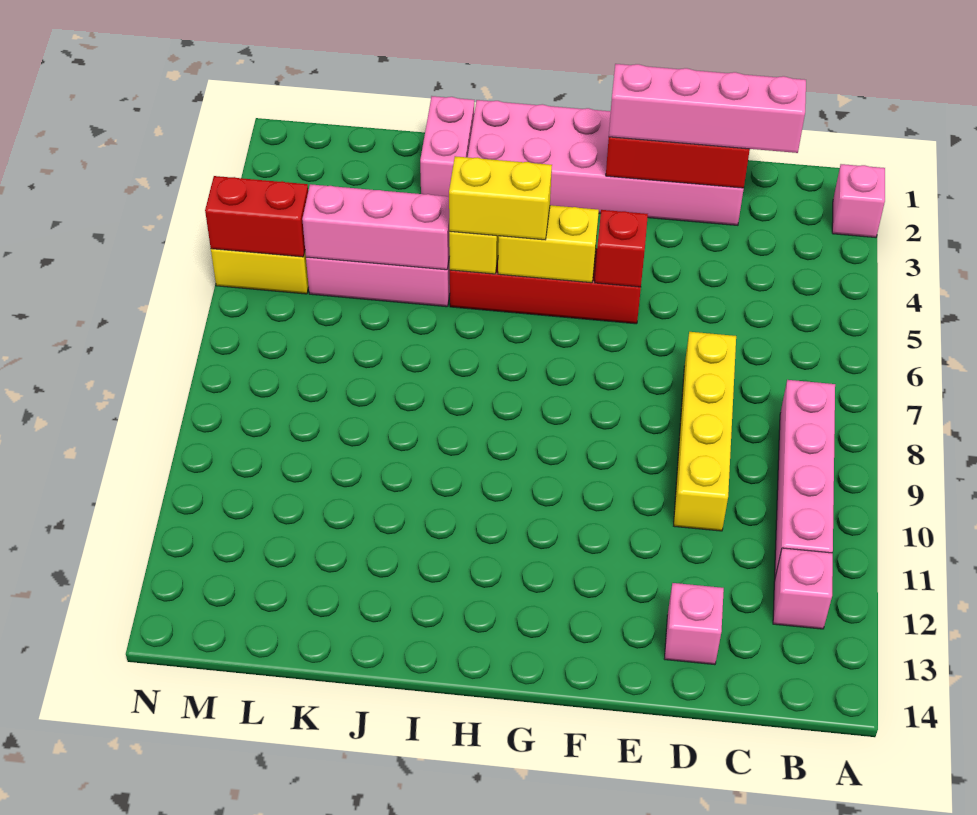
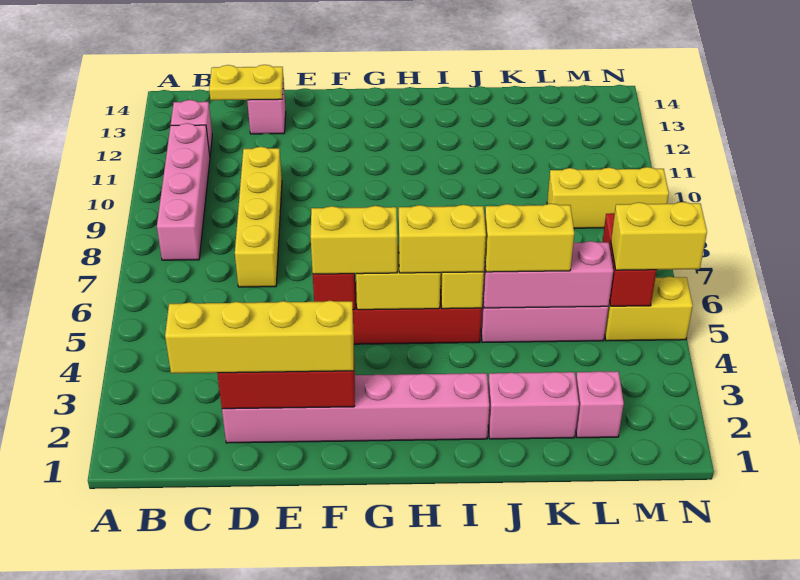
pink 1x1 brick [832,164,885,238] -> pink 1x1 brick moved to [576,371,624,438]
pink 1x4 brick [609,64,806,153] -> yellow 1x4 brick [165,301,354,373]
none -> yellow 1x2 plate [209,65,283,100]
pink 2x6 brick [468,100,744,225] -> pink 1x6 brick [222,373,489,443]
none -> yellow 1x2 brick [310,206,397,274]
pink 1x2 brick [420,96,474,196] -> pink 1x2 brick turned to [488,372,579,439]
none -> yellow 1x2 brick [485,204,574,272]
none -> yellow 1x3 brick [547,167,669,228]
red 1x2 brick [205,176,308,257] -> red 1x2 brick turned to [602,213,657,306]
none -> yellow 1x2 brick [611,202,707,270]

